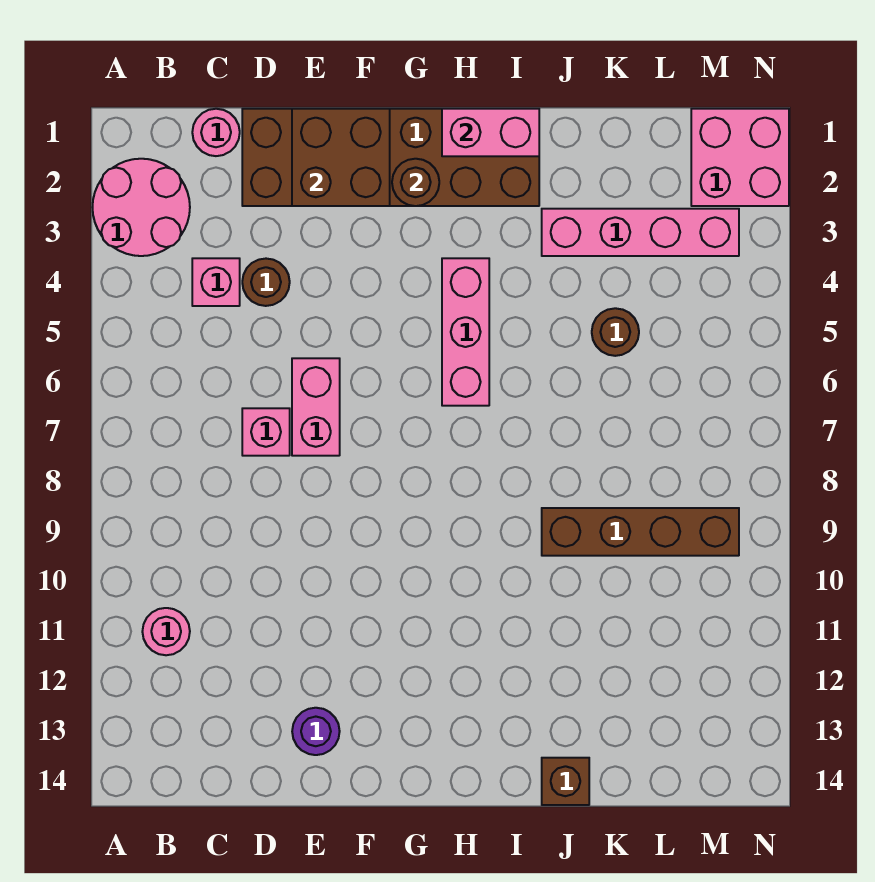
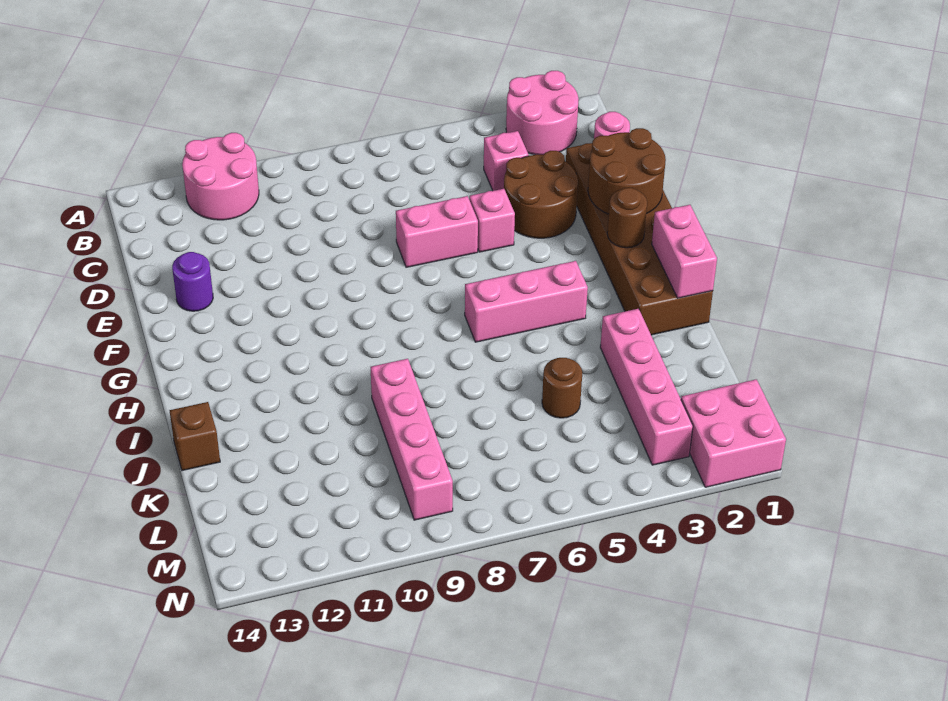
pink 1x1 round brick [142,608,190,655] -> pink 2x2 round brick [182,133,259,220]
brown 1x1 round brick [242,259,290,306] -> brown 2x2 round brick [504,151,578,238]
pink 1x1 brick [242,408,290,456] -> pink 1x1 brick moved to [469,189,515,252]
brown 2x2 brick [292,109,390,206] -> brown 2x2 round brick [588,128,666,214]
brown 1x4 brick [542,508,739,556] -> pink 1x4 brick [371,359,453,520]

